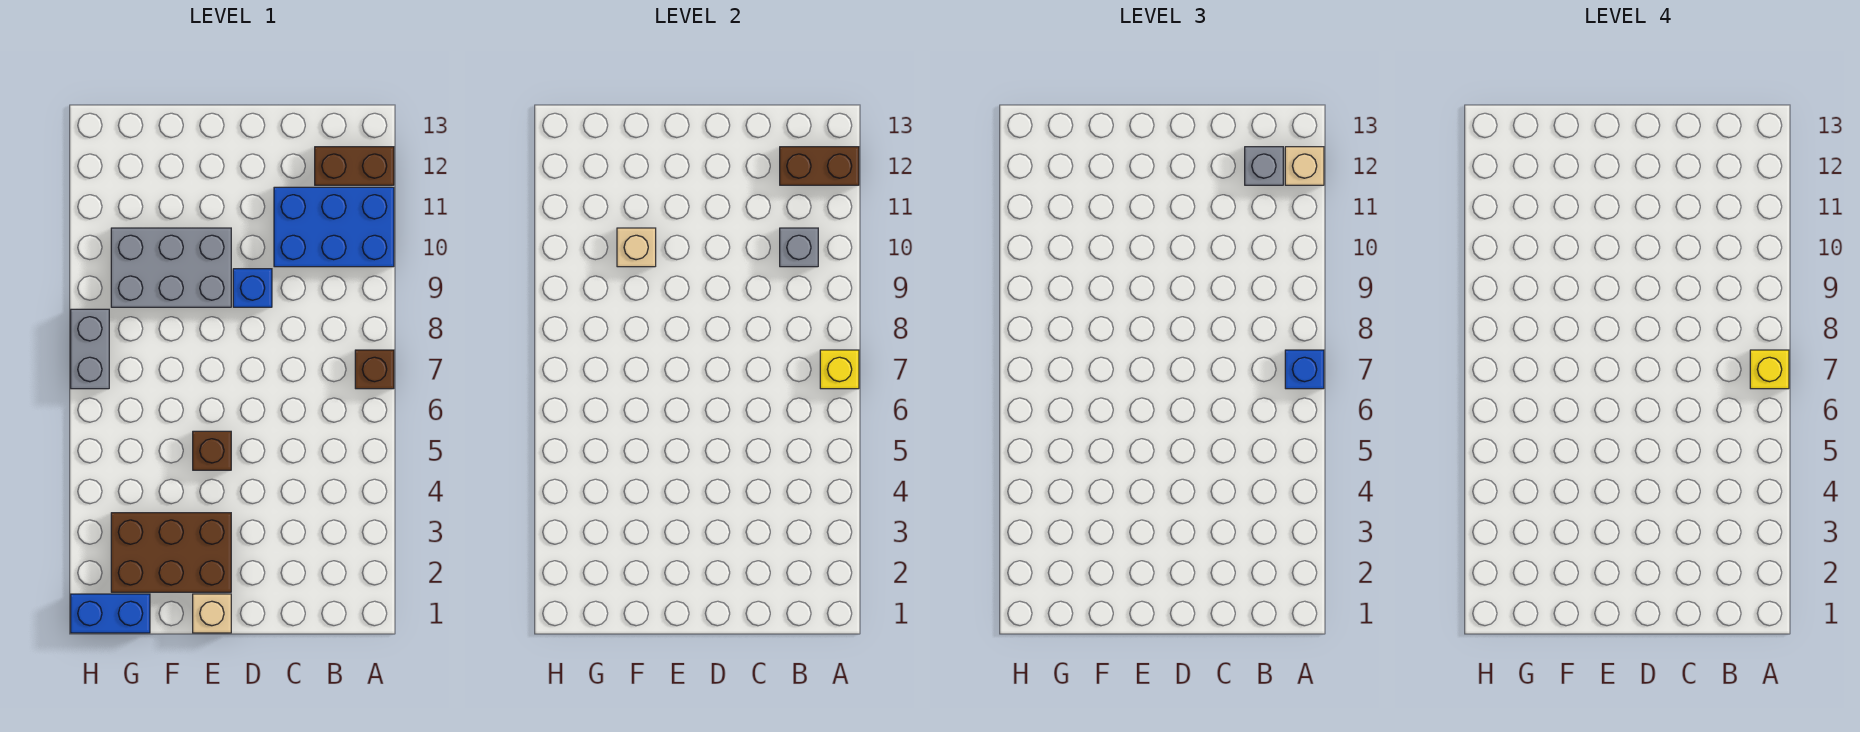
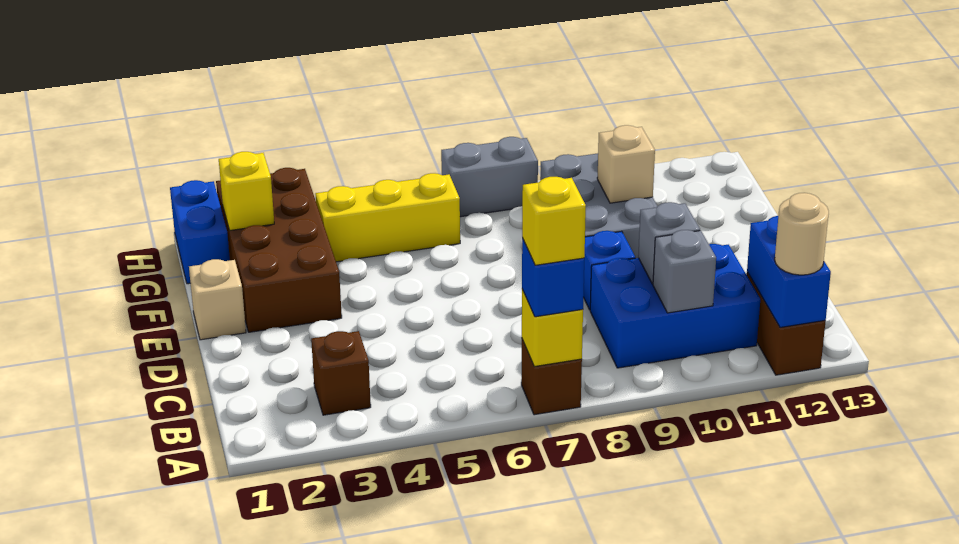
blue 2x3 brick [274,187,394,267] -> blue 2x3 brick turned to [590,244,760,368]
brown 1x2 brick [780,147,859,185] -> blue 1x2 brick [747,216,831,327]
tan 1x1 brick [1285,147,1324,185] -> tan 1x1 round brick [775,193,829,275]
grey 1x1 brick [1245,147,1283,185] -> grey 1x1 brick moved to [638,202,700,284]
brown 2x3 brick [111,513,231,592] -> brown 2x4 brick [216,168,342,332]
brown 1x1 brick [193,431,231,470] -> brown 1x1 brick moved to [311,331,371,415]
none -> yellow 1x1 brick [219,152,274,231]
none -> yellow 1x3 brick [316,173,460,262]

